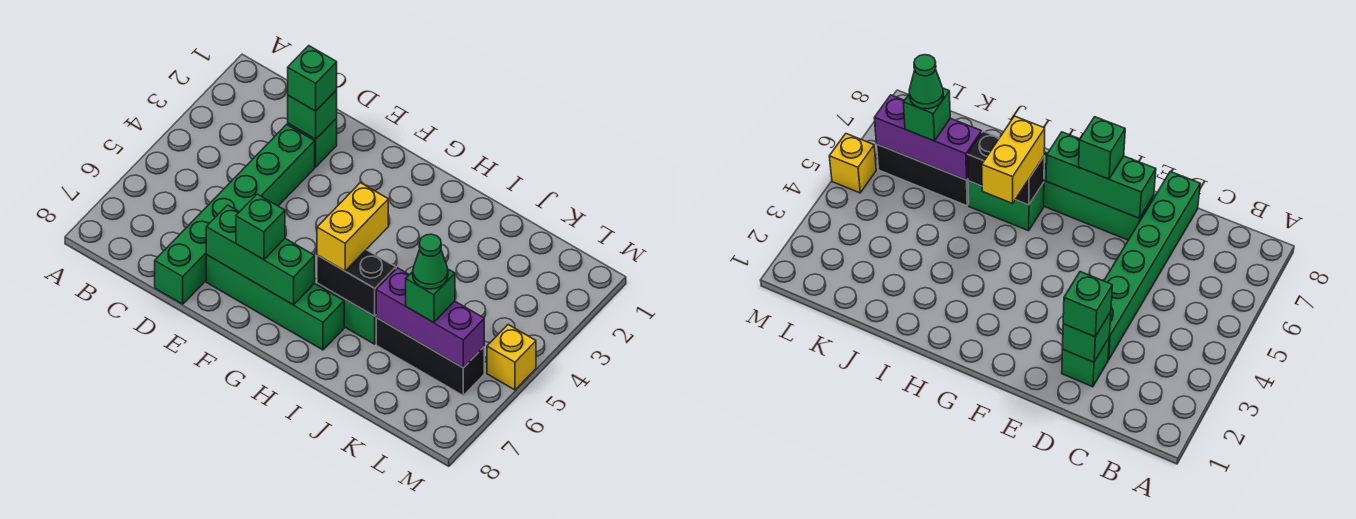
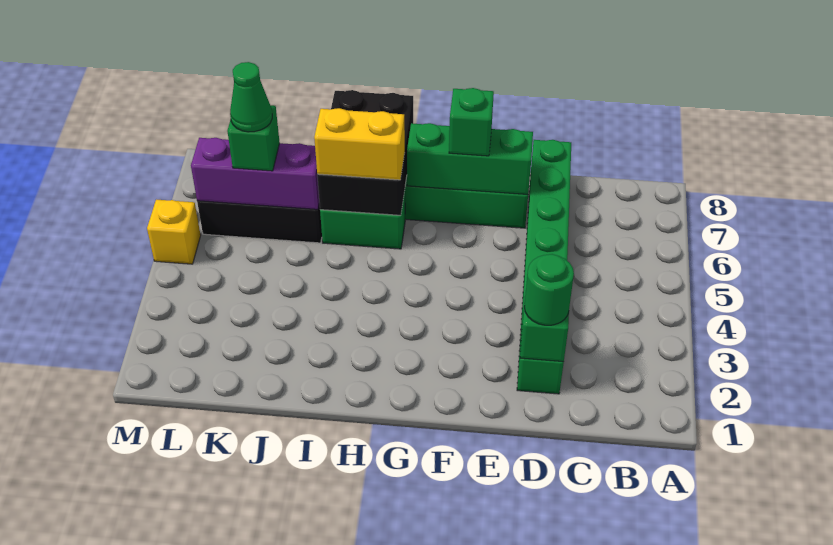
green 1x1 brick [288,46,337,111] -> green 1x1 round brick [524,254,574,325]
yellow 1x2 brick [317,183,388,271] -> yellow 1x2 brick turned to [314,108,405,180]
black 1x2 brick [317,250,396,316] -> black 2x3 brick [317,90,413,215]

